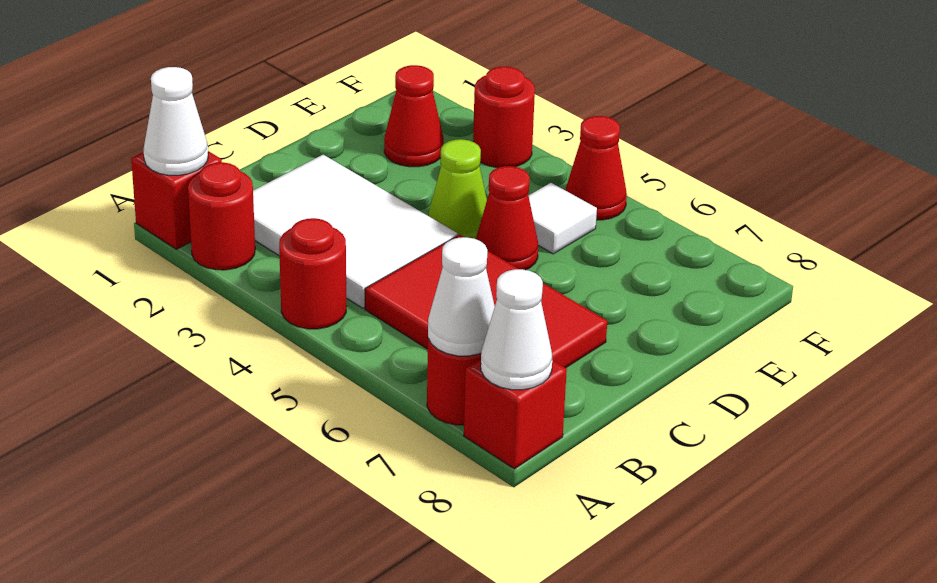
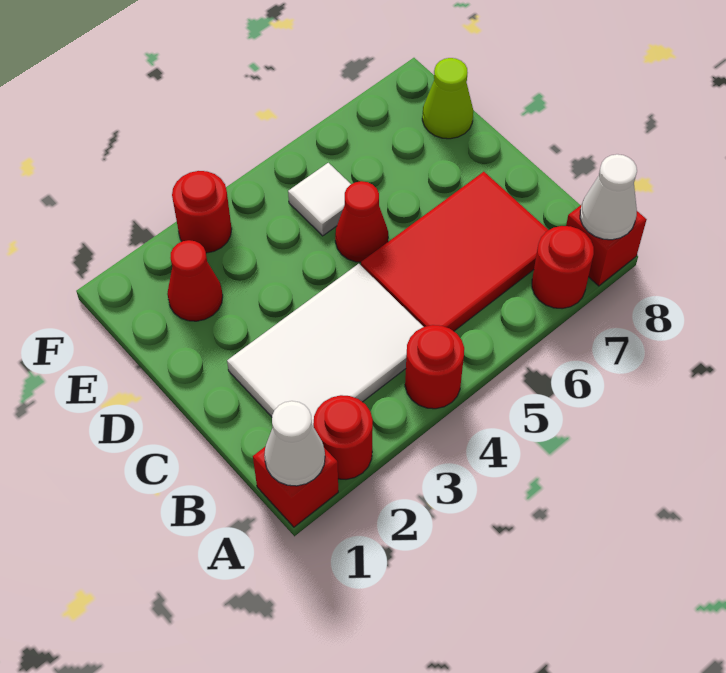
white 1x1 cone [428,237,495,356] -> none
lime 1x1 cone [428,139,487,239] -> lime 1x1 cone moved to [422,58,473,139]
red 1x1 cone [566,116,627,220] -> none

